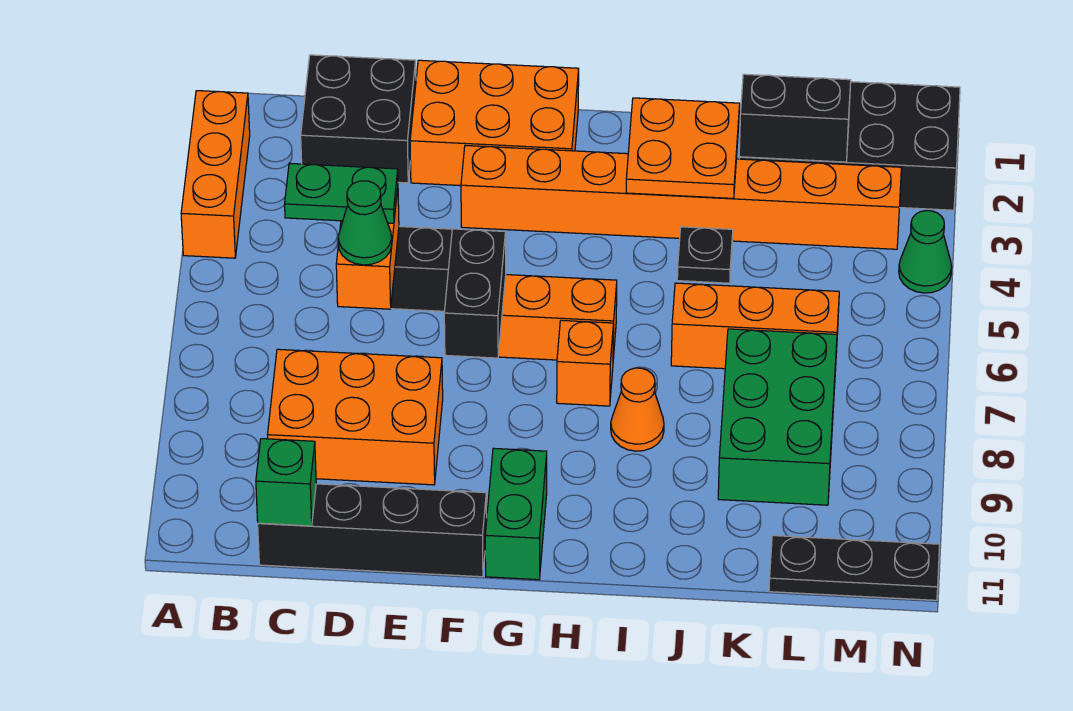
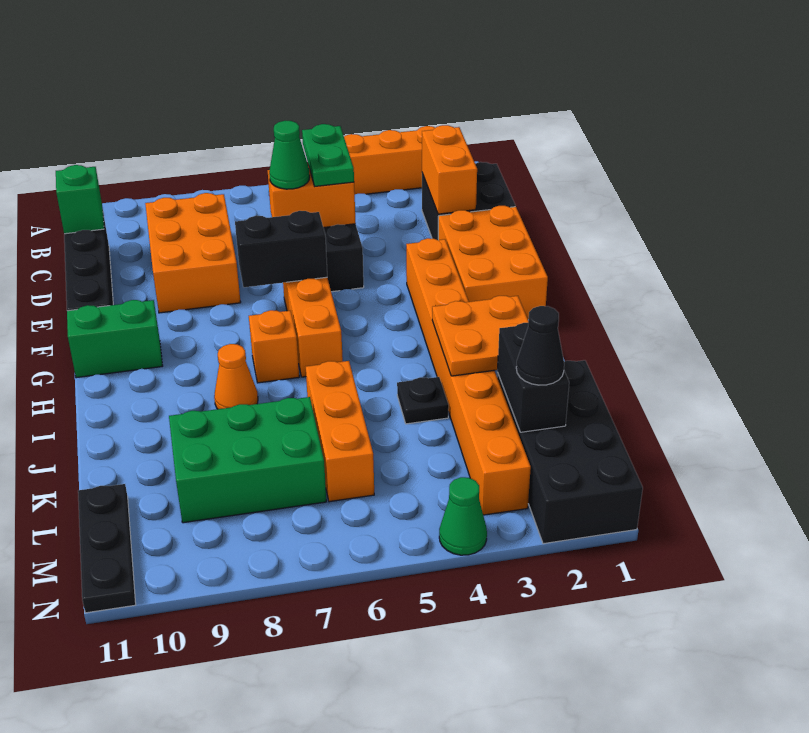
none -> orange 1x2 brick [422,125,477,214]
none -> black 1x1 cone [516,306,564,385]

